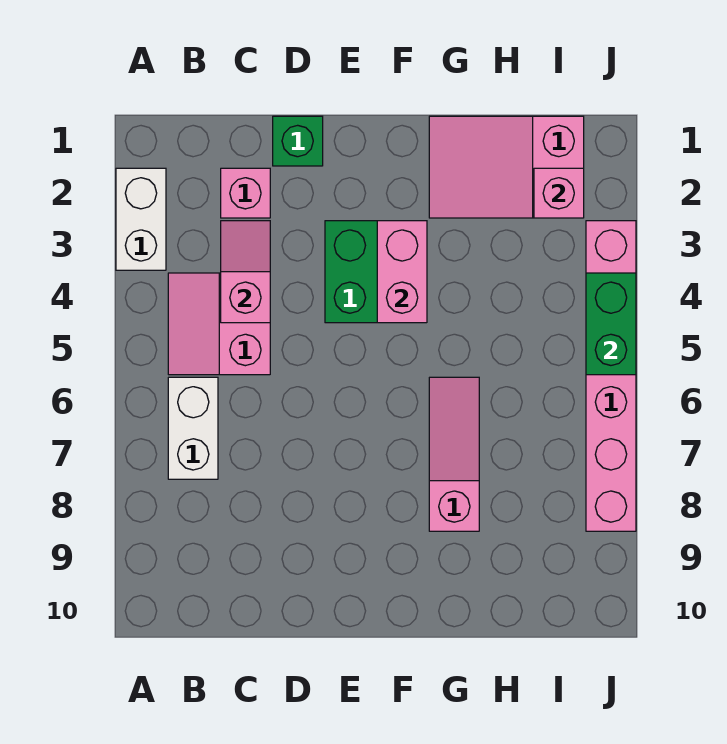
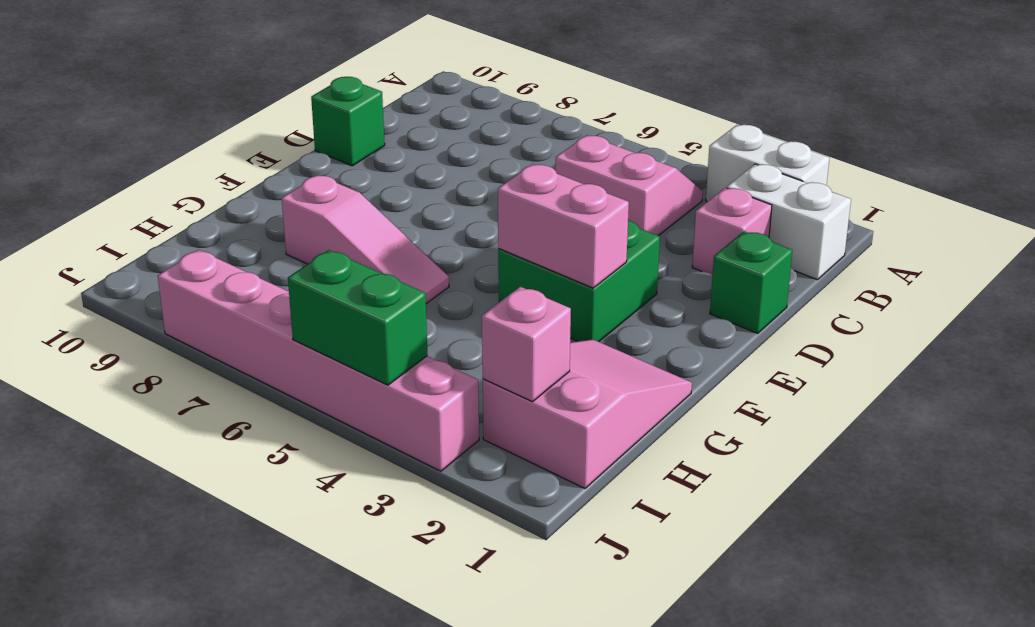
white 1x2 brick [168,377,218,479] -> white 1x2 brick moved to [727,164,851,280]
pink 1x2 slope [221,221,270,323] -> none
none -> green 1x1 brick [311,77,385,166]

